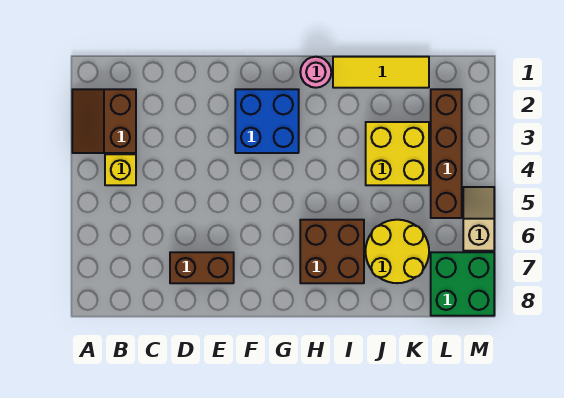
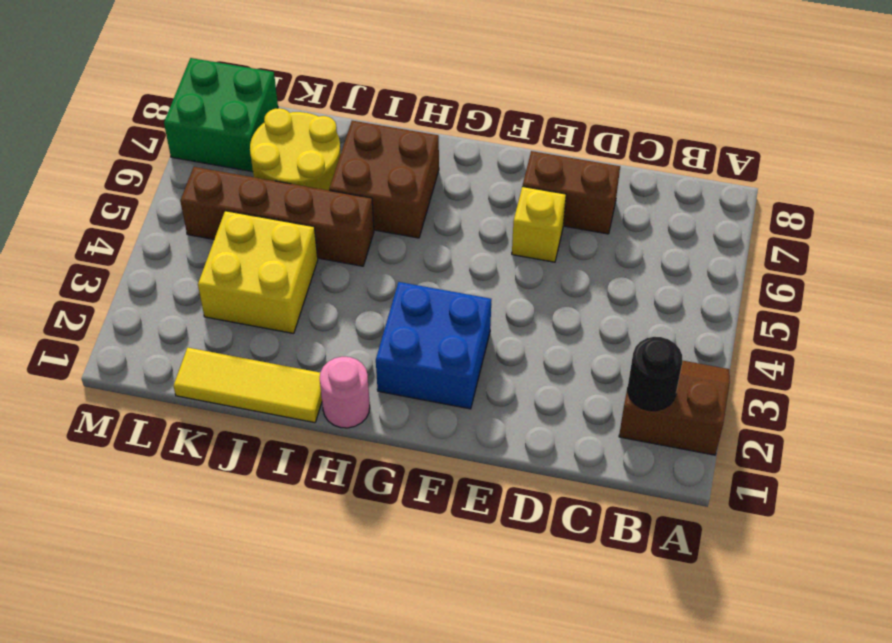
brown 2x2 slope [72,89,136,153] -> brown 2x2 slope turned to [619,360,730,455]
none -> black 1x1 round brick [628,337,682,411]
yellow 1x1 brick [105,154,136,185] -> yellow 1x1 brick moved to [512,186,566,262]
brown 1x4 brick [431,89,462,218] -> brown 1x4 brick turned to [180,167,374,266]
tan 1x2 slope [463,187,494,251] -> none

